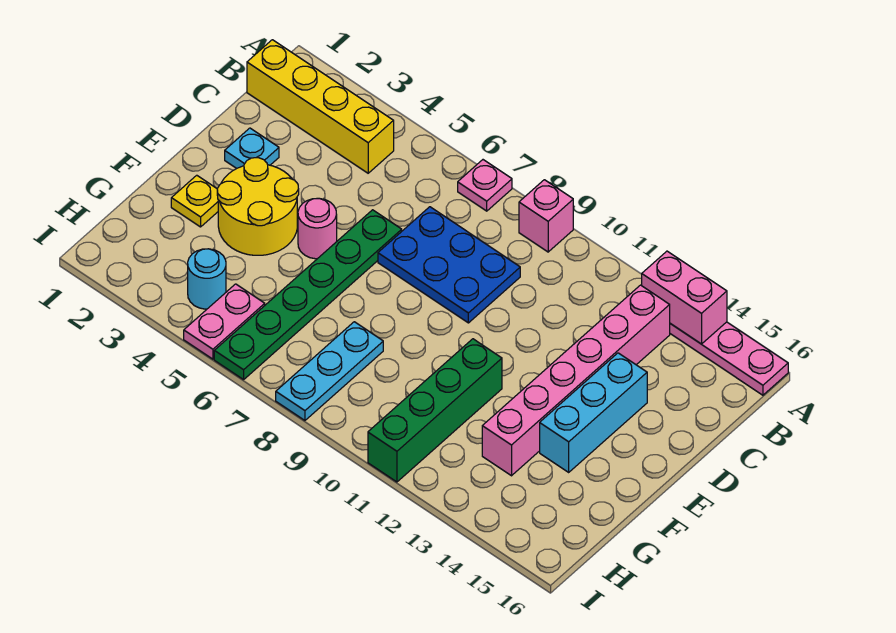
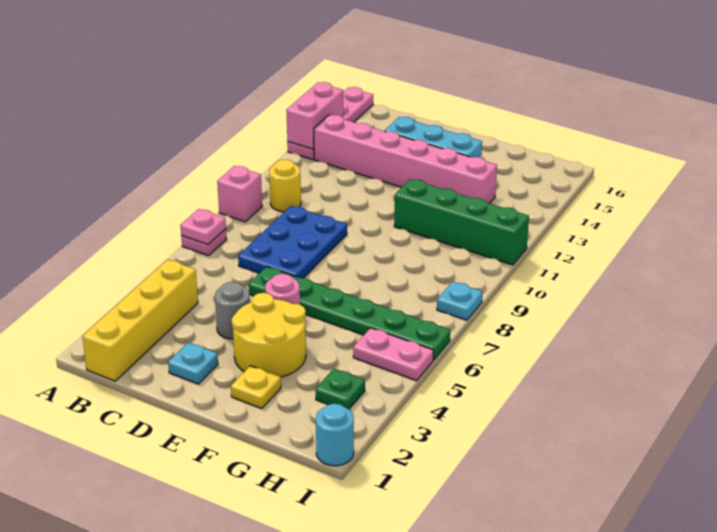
none -> pink 1x1 plate [180,209,226,245]
none -> yellow 1x1 round brick [269,159,301,212]
none -> grey 1x1 round brick [215,282,250,339]
cyan 1x3 plate [276,322,383,420] -> cyan 1x1 plate [437,282,483,320]
none -> green 1x1 plate [316,369,365,409]
cyan 1x1 round brick [188,249,226,309] -> cyan 1x1 round brick moved to [316,404,354,466]

